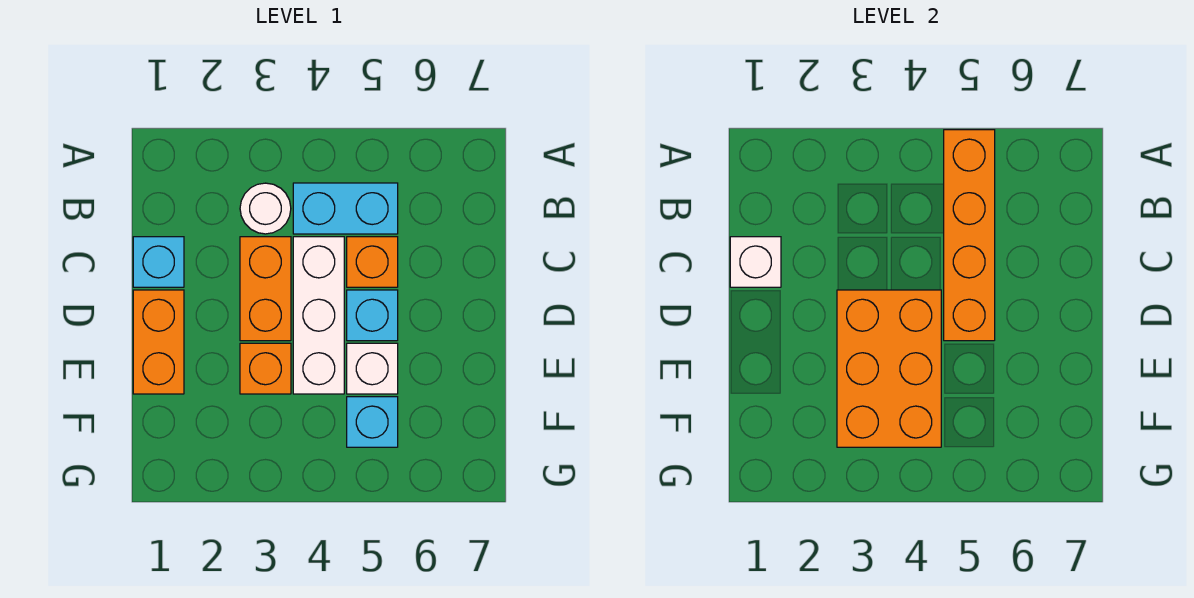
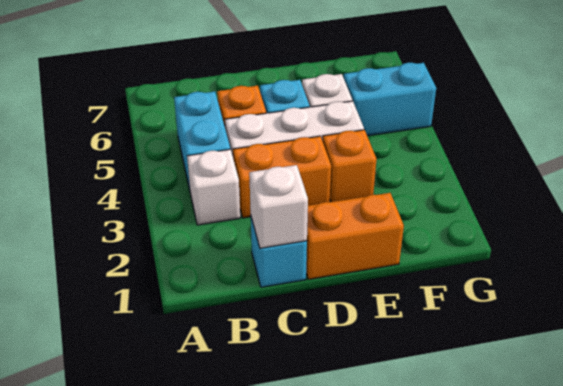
orange 1x4 brick [944,130,995,341] -> none
white 1x1 round brick [240,183,291,234] -> white 1x1 brick [187,149,240,225]
orange 2x3 brick [837,290,941,447] -> none
cyan 1x1 brick [347,397,398,447] -> cyan 1x2 brick [344,63,436,136]

